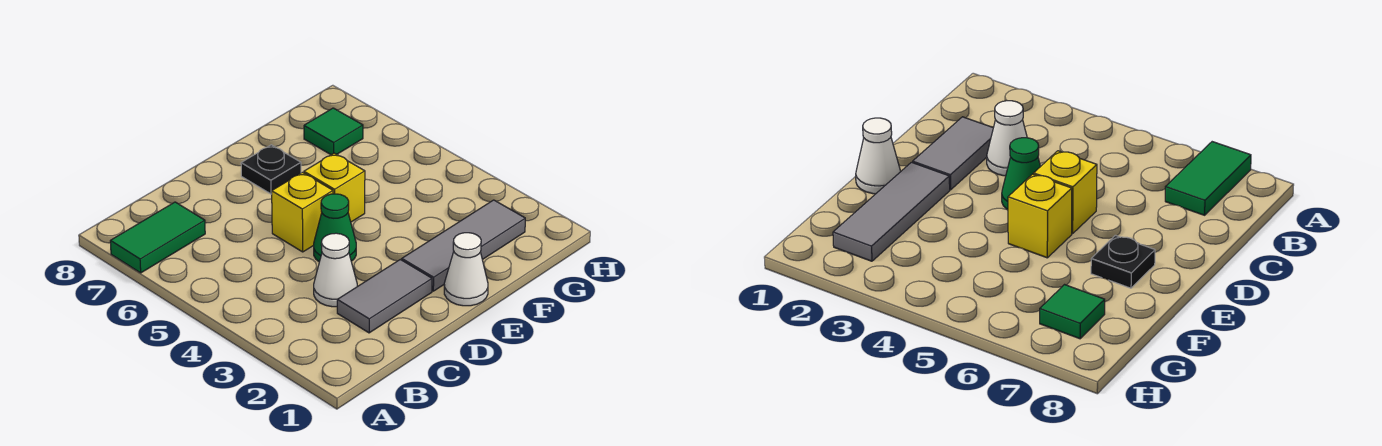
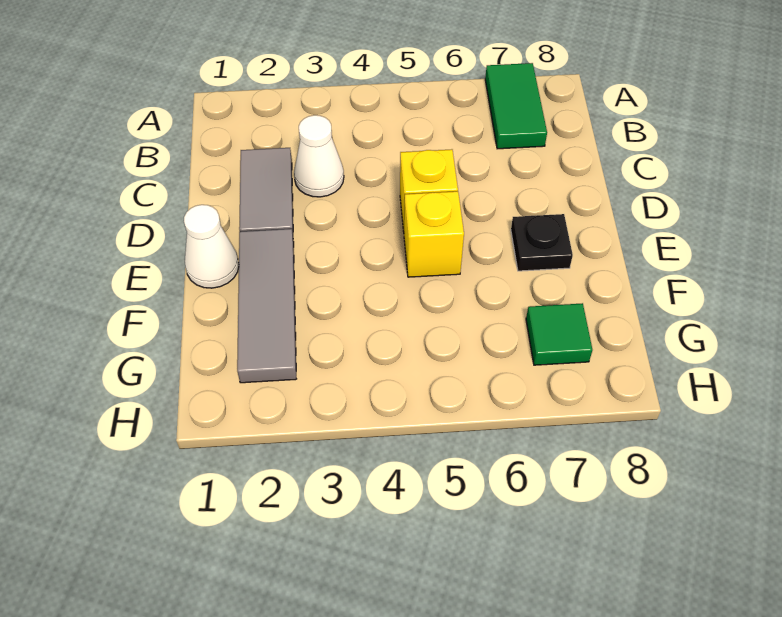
green 1x1 cone [314,194,356,262] -> none

